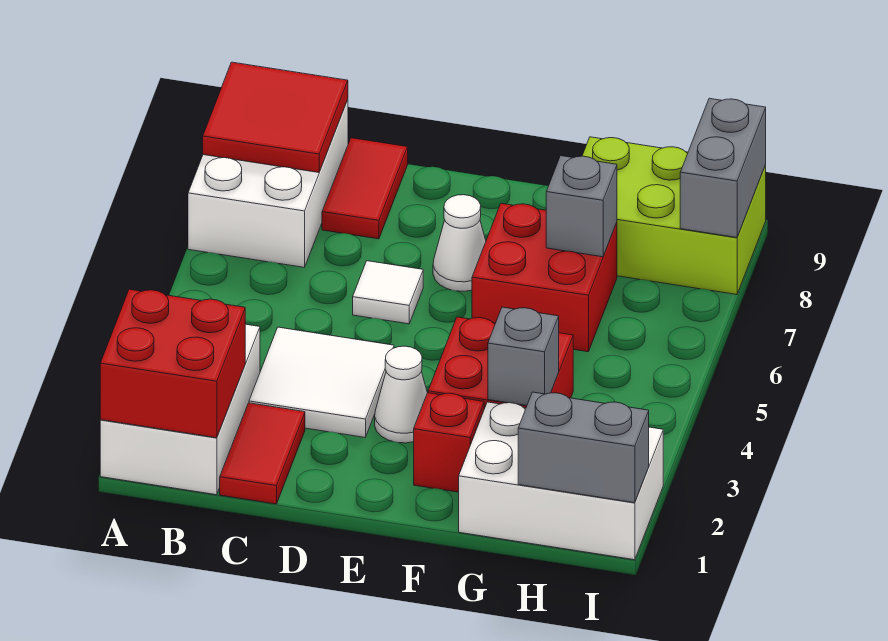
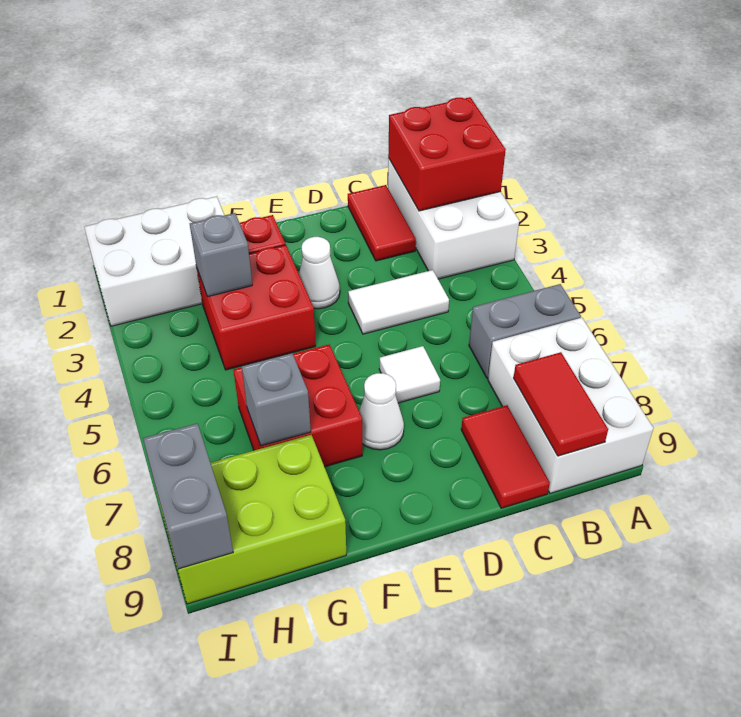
red 2x2 tile [203,62,348,173] -> red 1x2 tile [514,352,608,456]
white 2x2 tile [249,327,394,437] -> white 1x2 tile [348,270,449,334]
grey 1x2 brick [518,392,649,503] -> grey 1x2 brick moved to [469,284,581,378]

